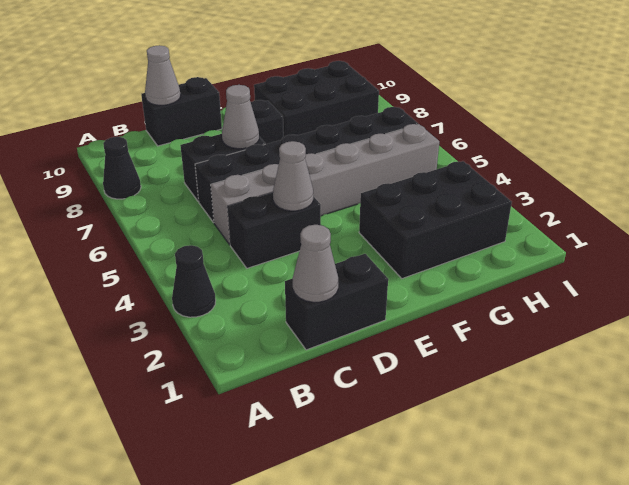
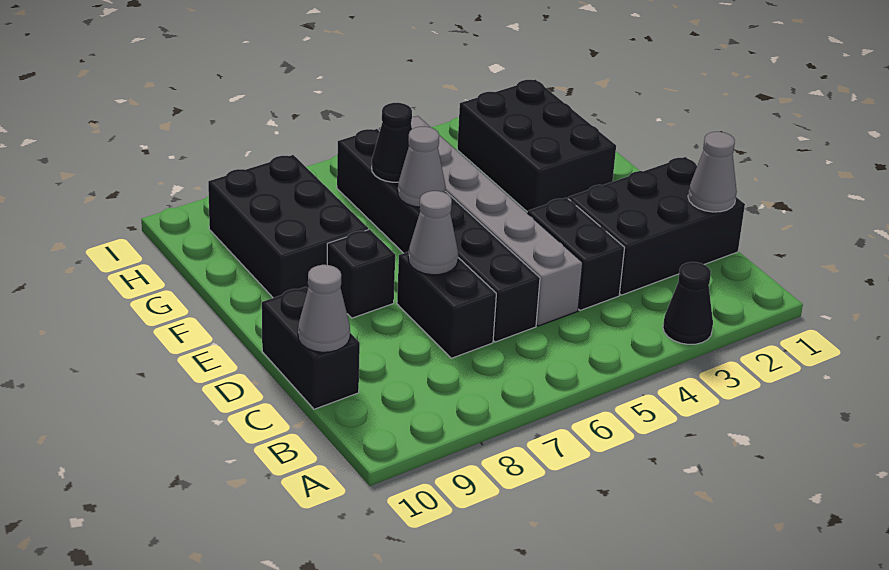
black 1x1 cone [103,137,141,199] -> black 1x1 cone moved to [372,103,412,182]
black 1x2 brick [285,254,388,350] -> black 2x3 brick [569,157,745,295]
grey 1x1 cone [273,141,313,211] -> grey 1x1 cone moved to [398,127,446,207]

